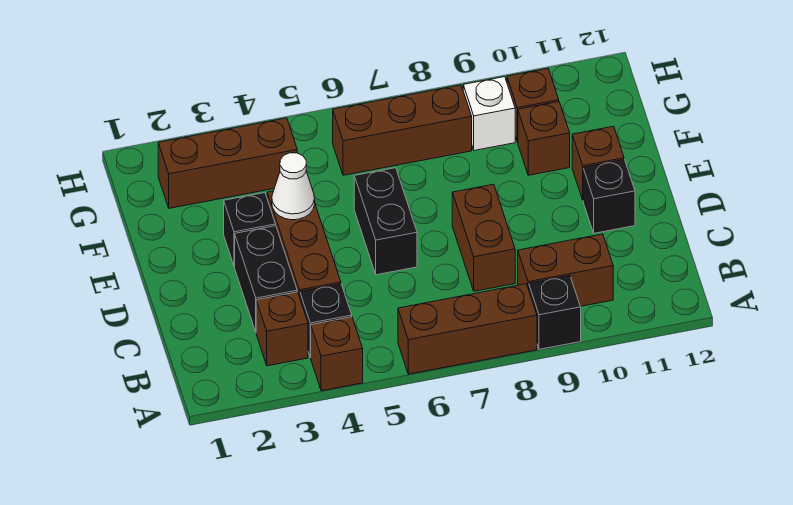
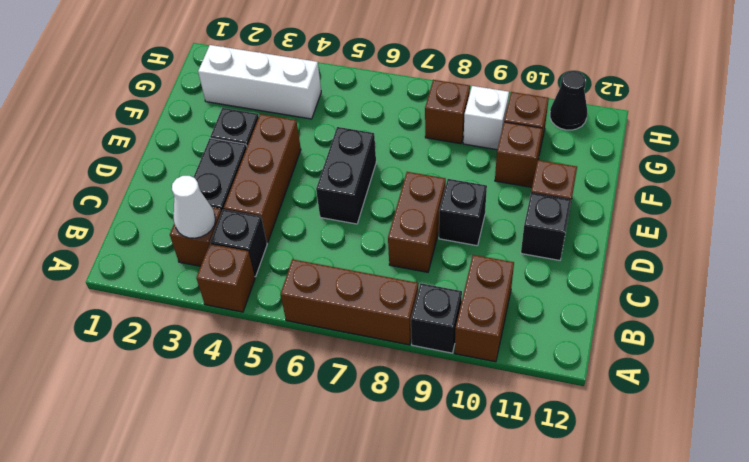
brown 1x2 brick [518,234,613,306] -> brown 1x2 brick turned to [455,255,514,362]
none -> black 1x1 brick [439,179,487,246]
white 1x1 cone [272,153,315,220] -> white 1x1 cone moved to [172,176,216,238]
brown 1x3 brick [158,118,297,208] -> white 1x3 brick [198,45,321,119]
brown 1x3 brick [333,85,472,175] -> brown 1x1 brick [425,80,470,144]
none -> black 1x1 cone [550,71,587,130]

